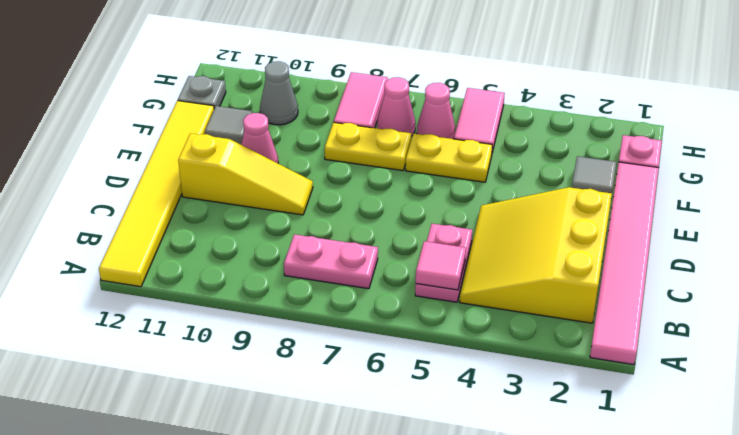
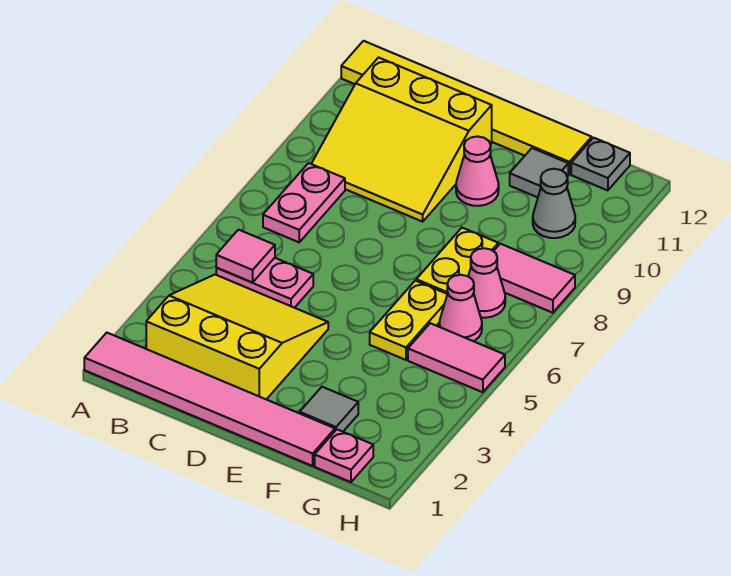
yellow 1x3 slope [178,133,313,215] -> yellow 3x3 slope [312,58,492,222]

